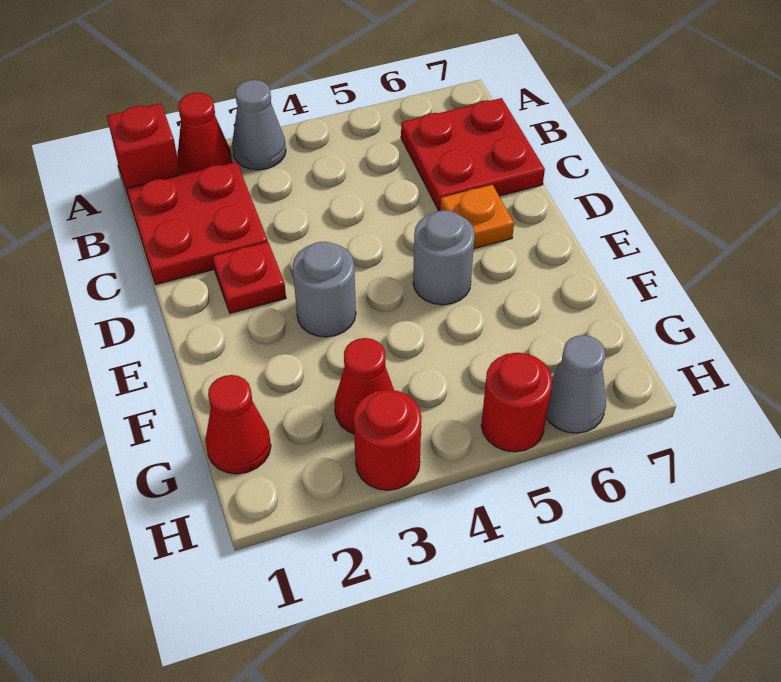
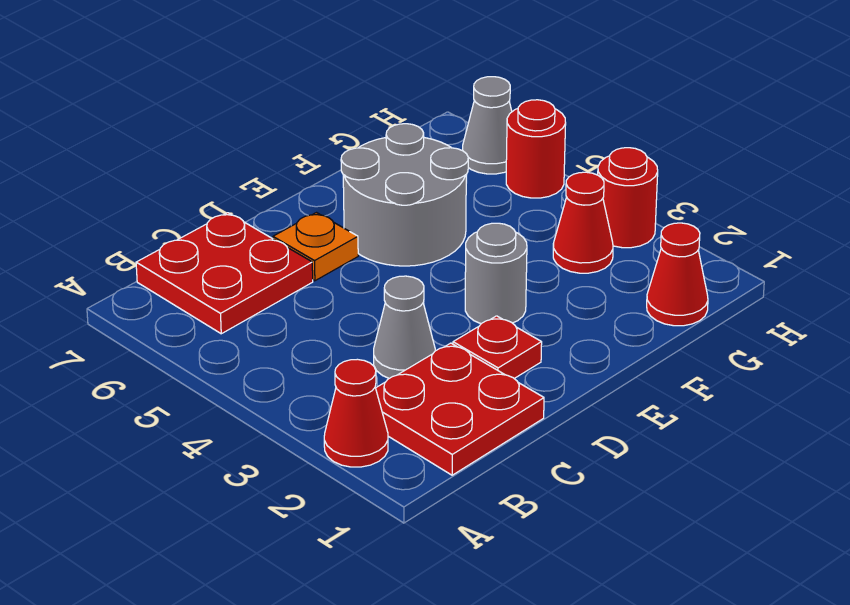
red 1x1 brick [107,103,181,198] -> none
grey 1x1 cone [232,80,286,170] -> grey 1x1 cone moved to [374,276,435,378]
grey 1x1 round brick [413,210,475,305] -> grey 2x2 round brick [341,124,468,266]

